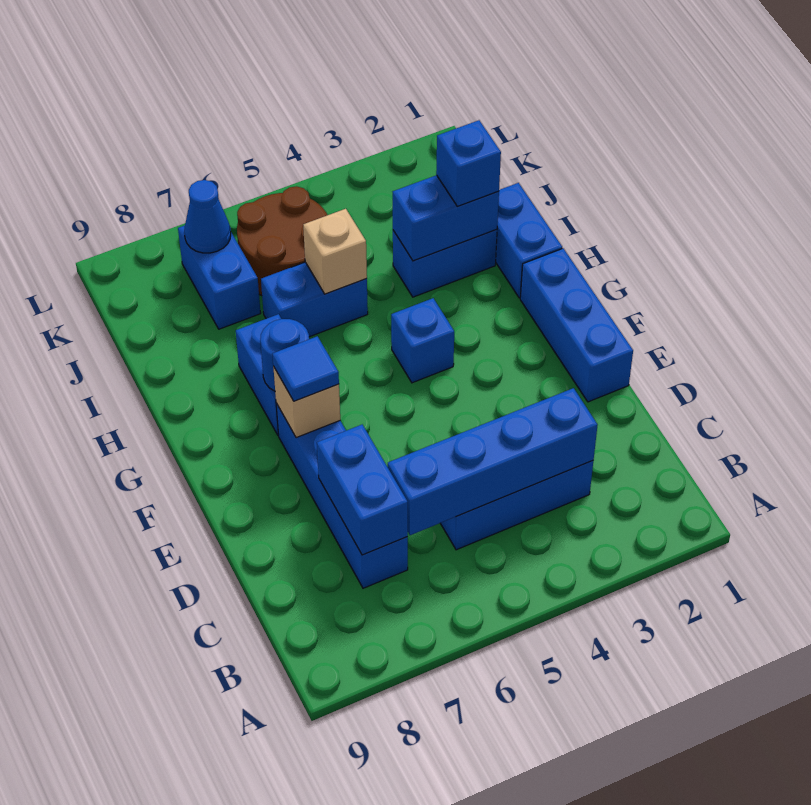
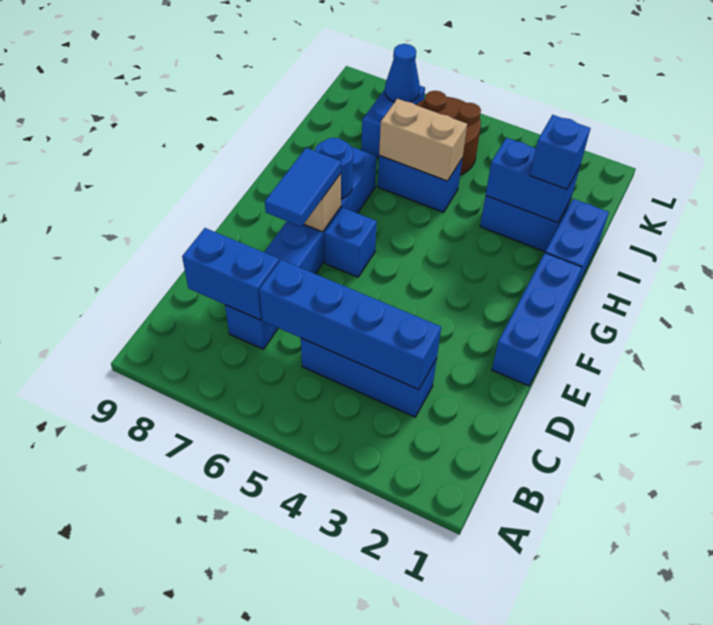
blue 1x2 brick [317,425,408,555] -> blue 1x2 brick turned to [182,228,279,320]
blue 1x1 tile [272,336,339,401] -> blue 1x2 tile [265,148,341,227]
blue 1x1 brick [391,298,454,383] -> blue 1x1 brick moved to [325,208,377,277]
tan 1x1 brick [303,209,367,294] -> tan 1x2 brick [379,99,467,181]

